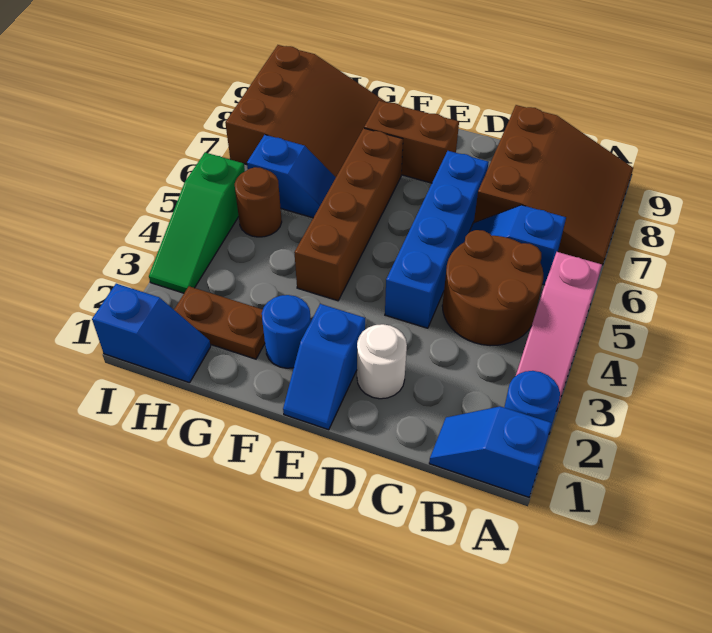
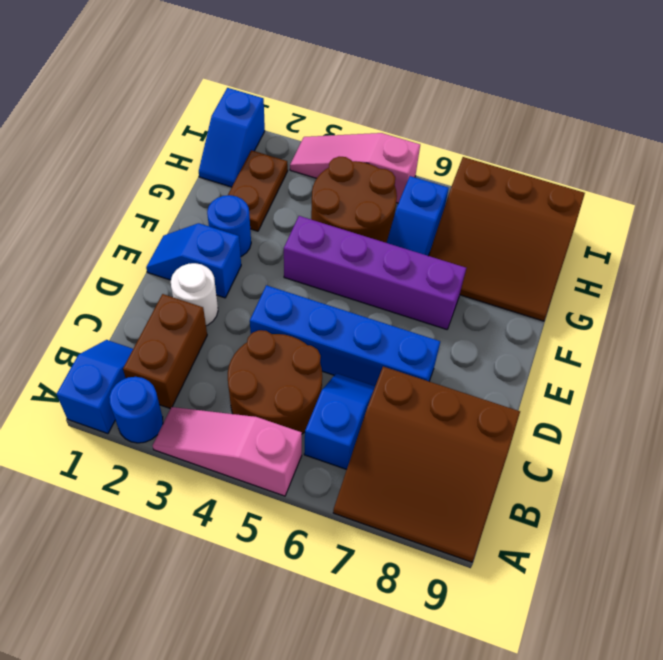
brown 1x2 brick [364,101,459,183] -> brown 1x2 brick moved to [123,294,207,409]
brown 1x4 brick [294,128,403,301] -> purple 1x4 brick [284,216,466,329]
brown 1x1 round brick [235,167,282,237] -> brown 2x2 round brick [311,157,397,243]
green 1x3 slope [149,153,245,293] -> pink 1x3 slope [290,133,420,203]

